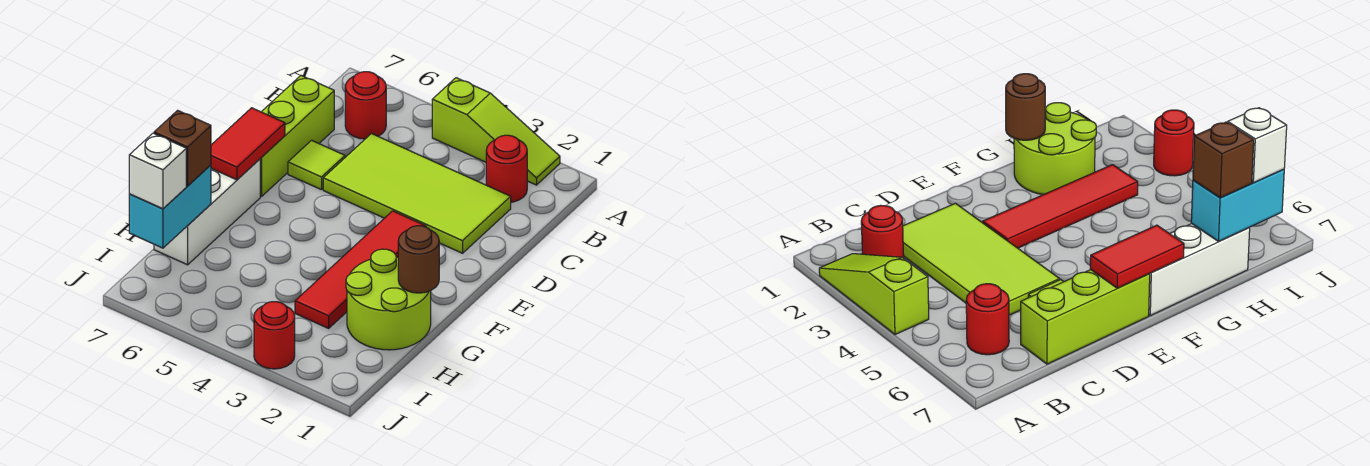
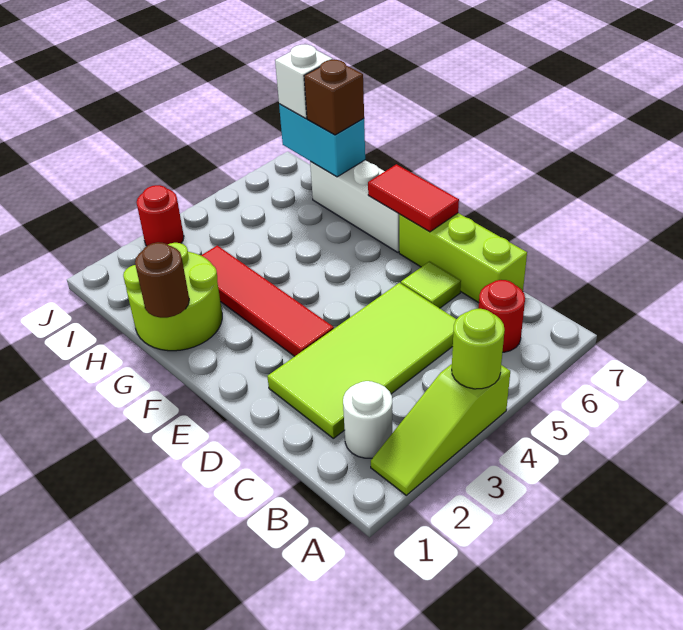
none -> lime 1x1 round brick [452,309,504,389]
red 1x1 round brick [486,135,527,202] -> white 1x1 round brick [343,381,392,458]

